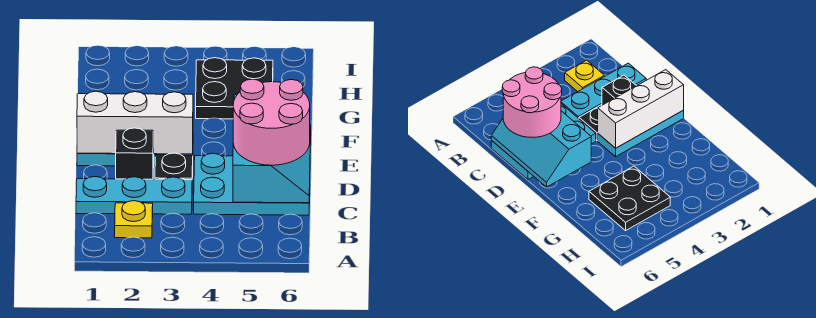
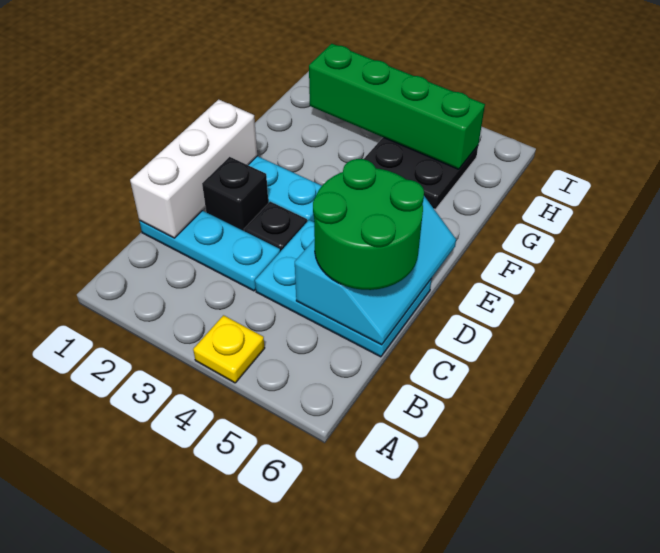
yellow 1x1 plate [115,201,153,238] -> yellow 1x1 plate moved to [193,315,265,383]
pink 2x2 round brick [233,79,310,165] -> green 2x2 round brick [313,159,424,290]
white 1x3 brick [77,91,193,154] -> white 1x3 brick turned to [130,99,257,238]
none -> green 1x4 brick [309,44,485,169]

